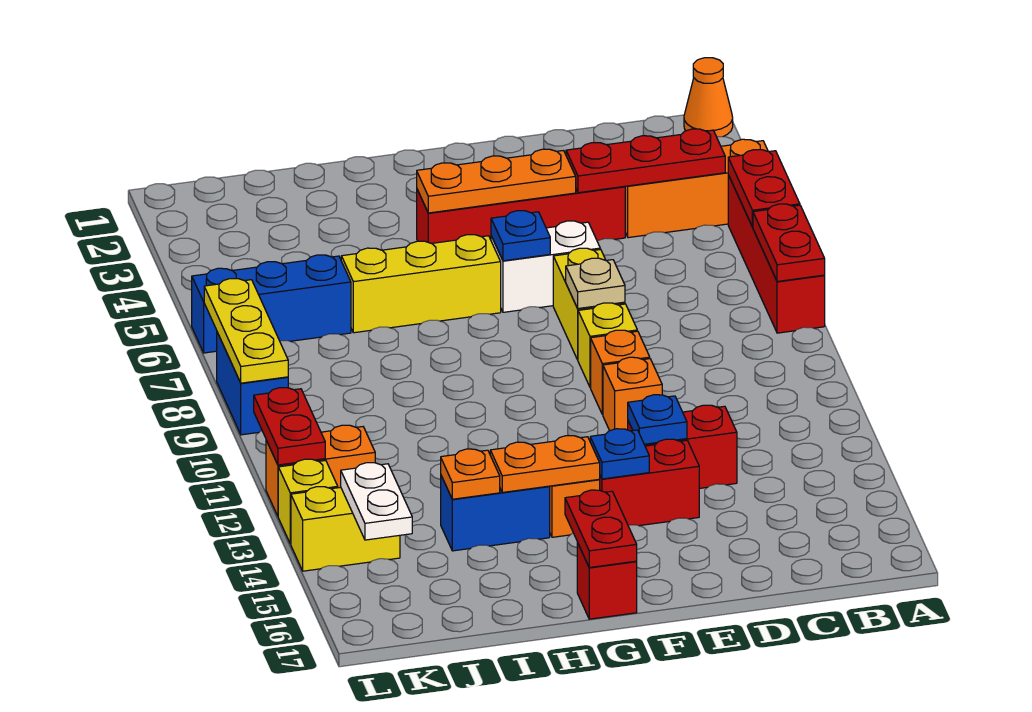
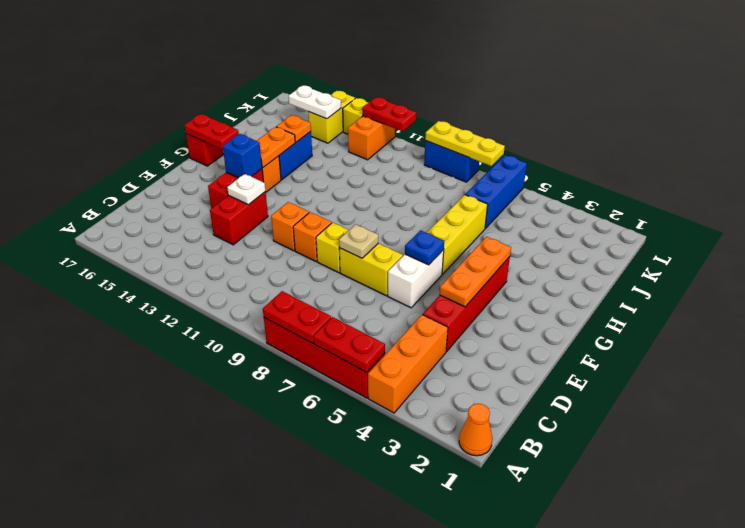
red 1x3 plate [566,129,725,193] -> none
blue 1x1 plate [628,395,687,445] -> white 1x1 plate [227,174,265,205]
blue 1x1 plate [590,429,649,479] -> blue 1x1 brick [223,134,262,178]

